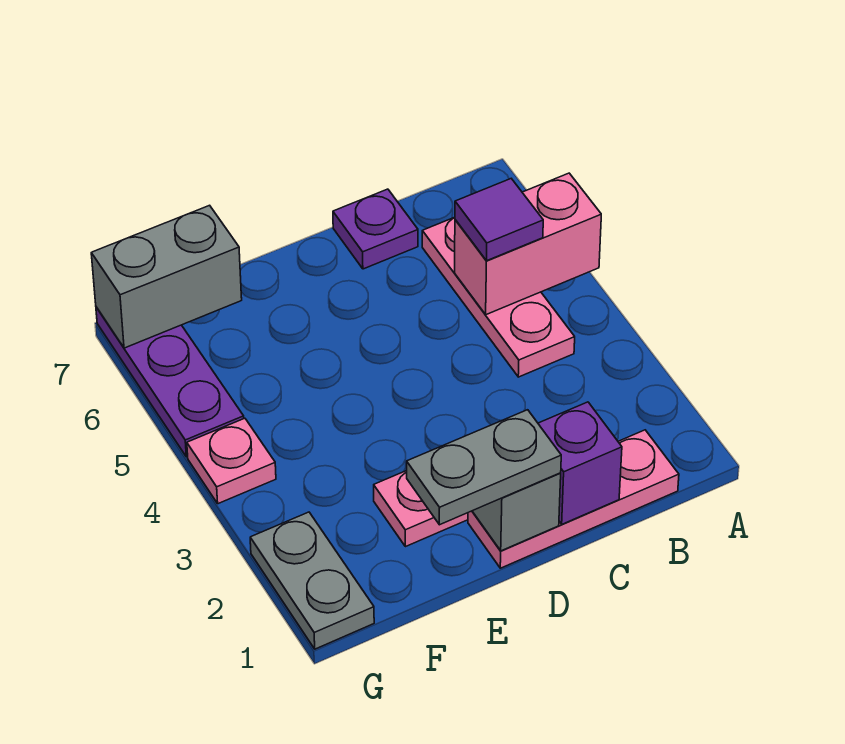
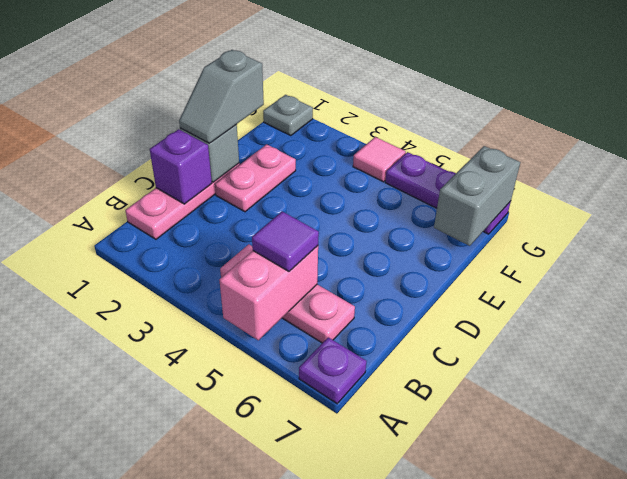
purple 1x1 plate [333,189,418,269] -> purple 1x1 plate moved to [299,337,366,404]
grey 1x2 plate [407,410,561,525] -> grey 1x2 slope [179,50,264,143]
grey 1x2 plate [250,512,374,649] -> grey 1x1 plate [263,95,313,136]
pink 1x1 plate [187,418,276,504] -> pink 1x1 tile [353,137,406,182]

